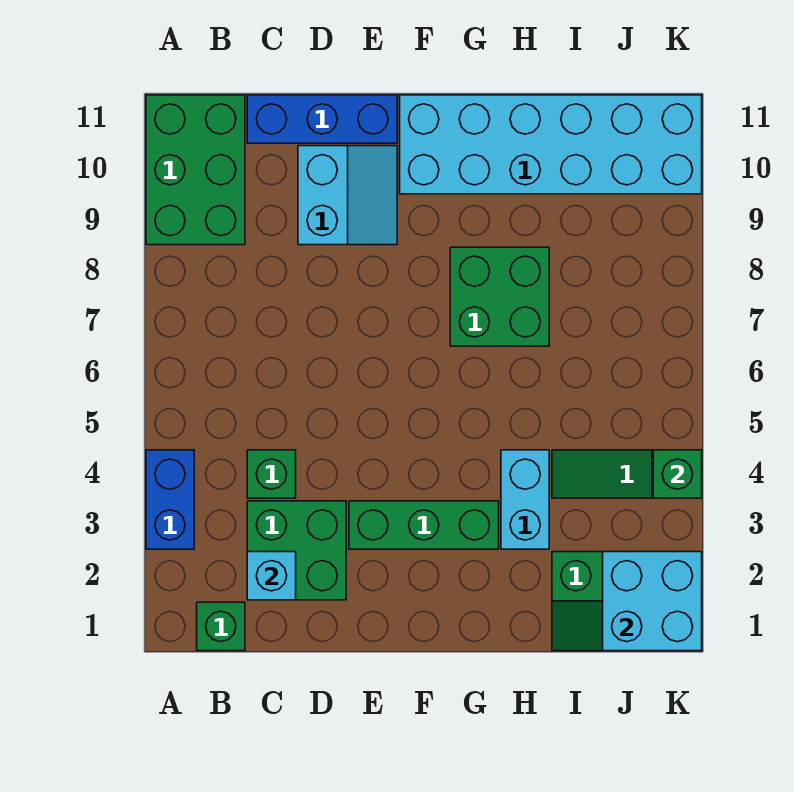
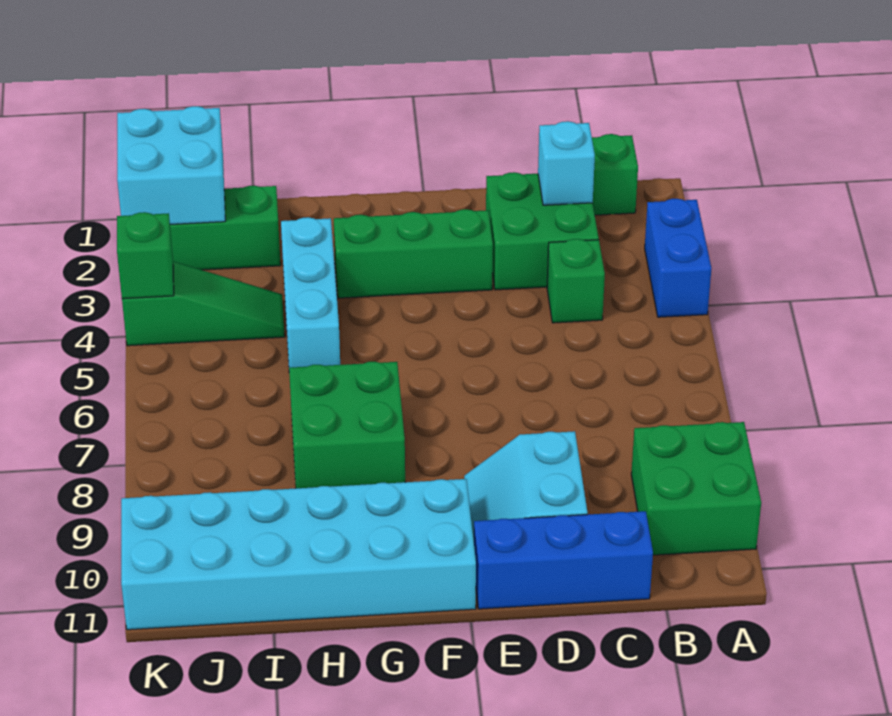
green 2x3 brick [146,95,245,245] -> green 2x2 brick [631,422,761,555]
cyan 1x2 brick [501,450,549,549] -> cyan 1x3 brick [281,217,340,368]

